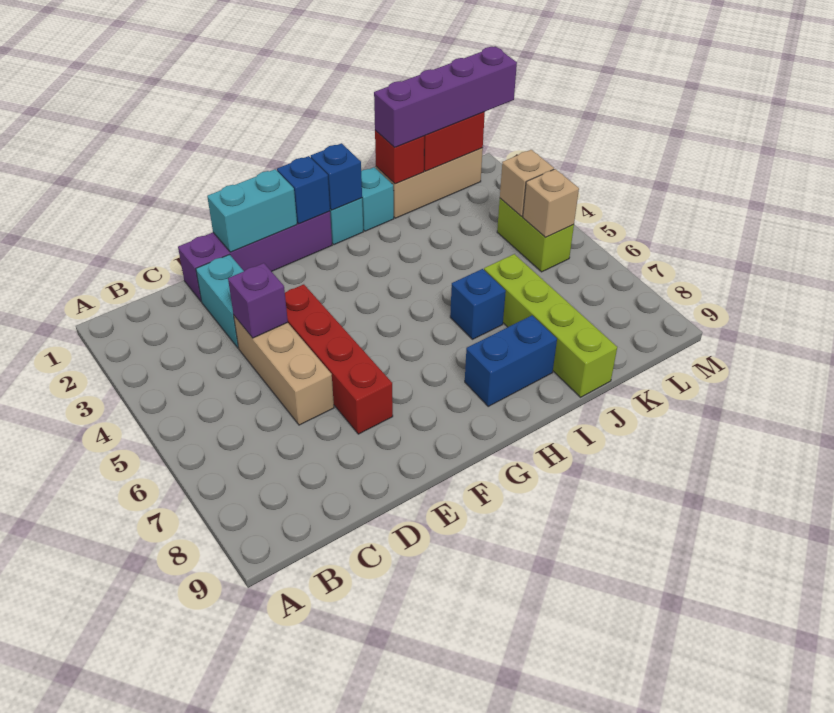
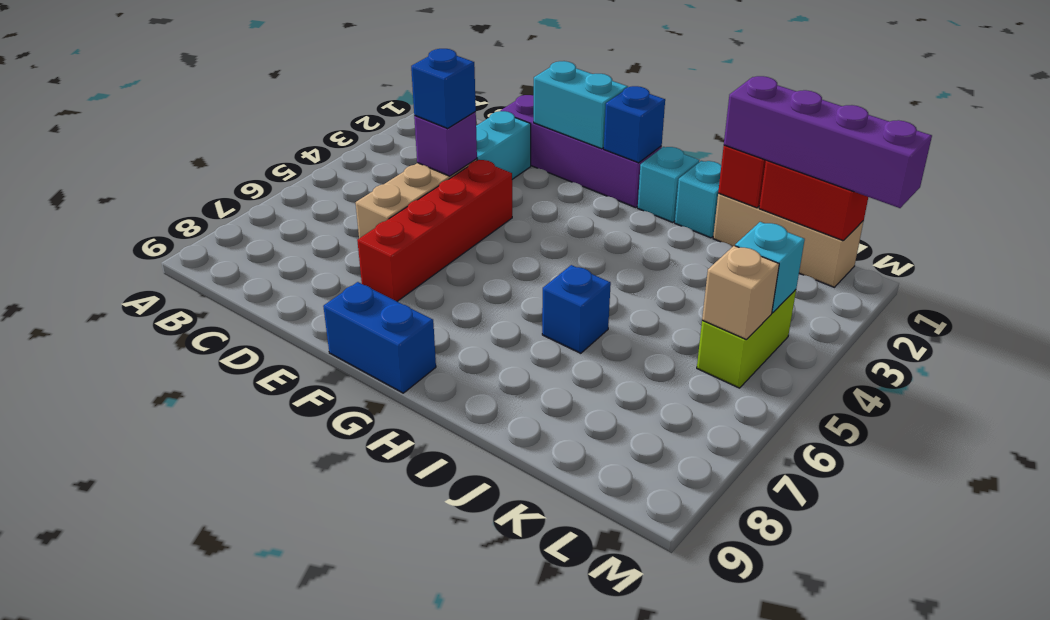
blue 1x1 brick [311,143,362,210] -> blue 1x1 brick moved to [411,49,476,128]
blue 1x2 brick [465,315,557,406] -> blue 1x2 brick moved to [323,282,436,393]
lime 1x4 brick [484,254,617,397] -> none
tan 1x1 brick [500,150,554,217] -> cyan 1x1 brick [735,222,805,313]

